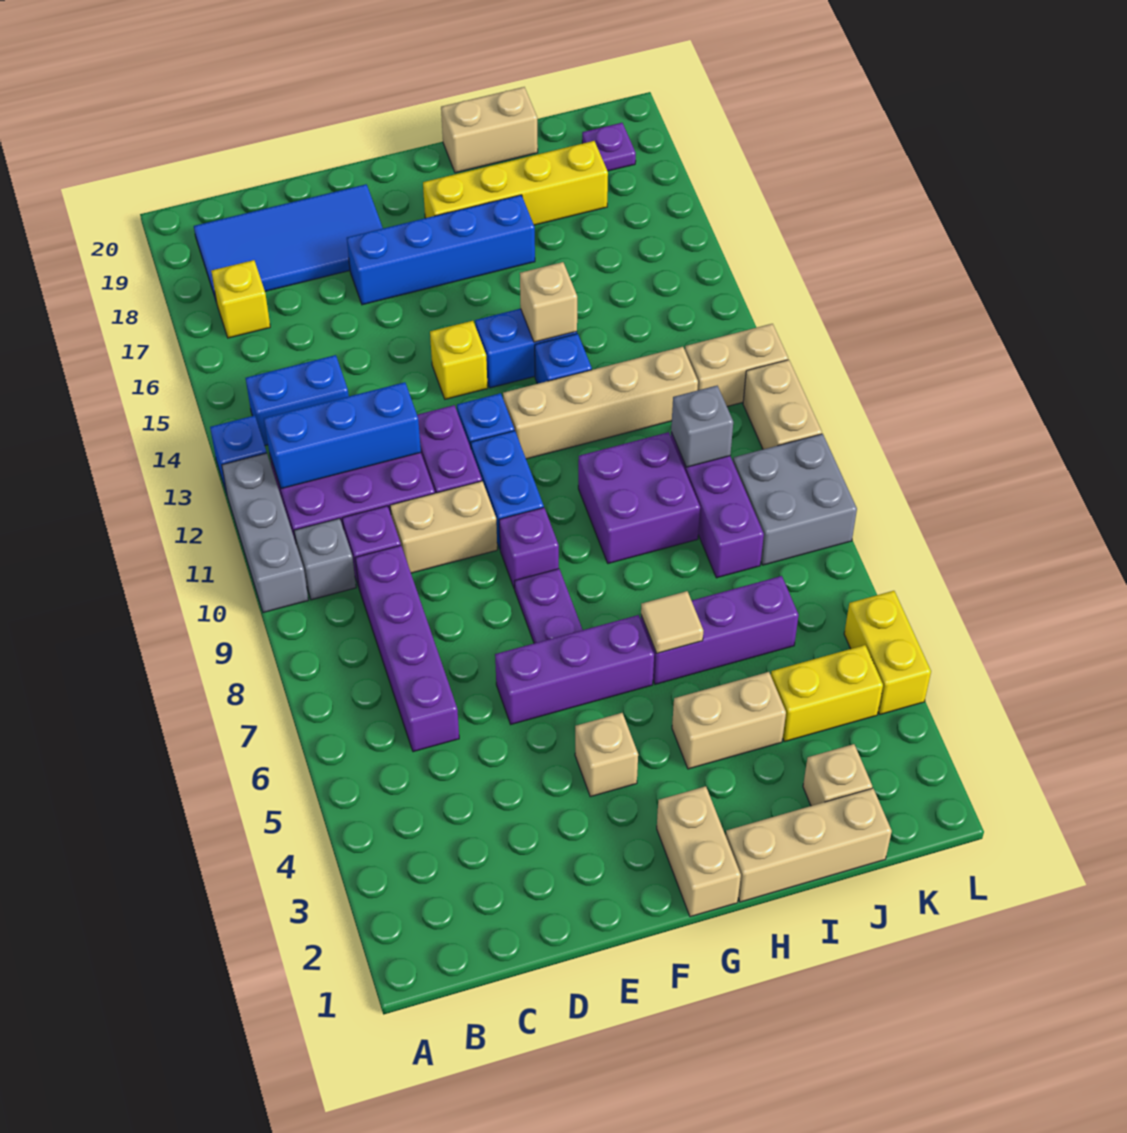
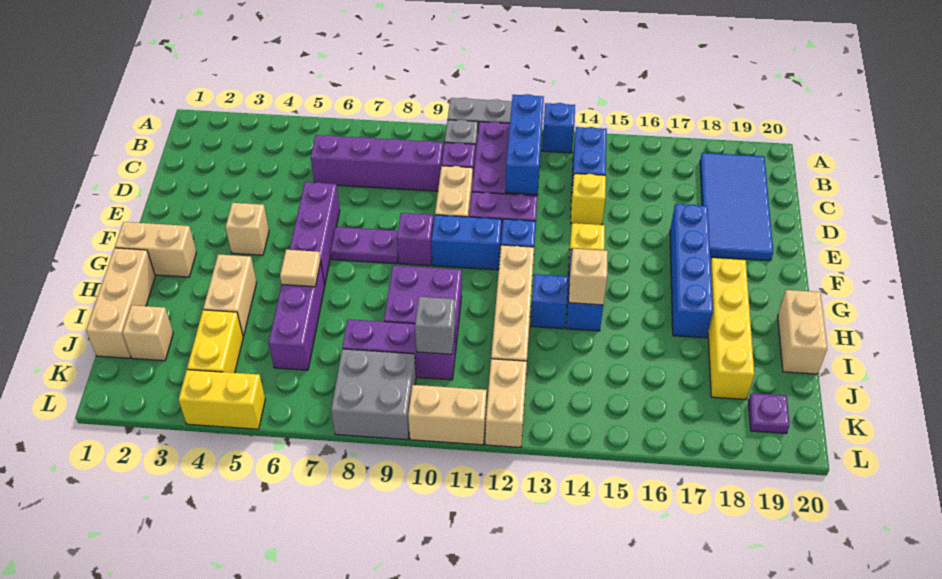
yellow 1x1 brick [211,260,270,338] -> yellow 1x1 brick moved to [571,174,606,225]

